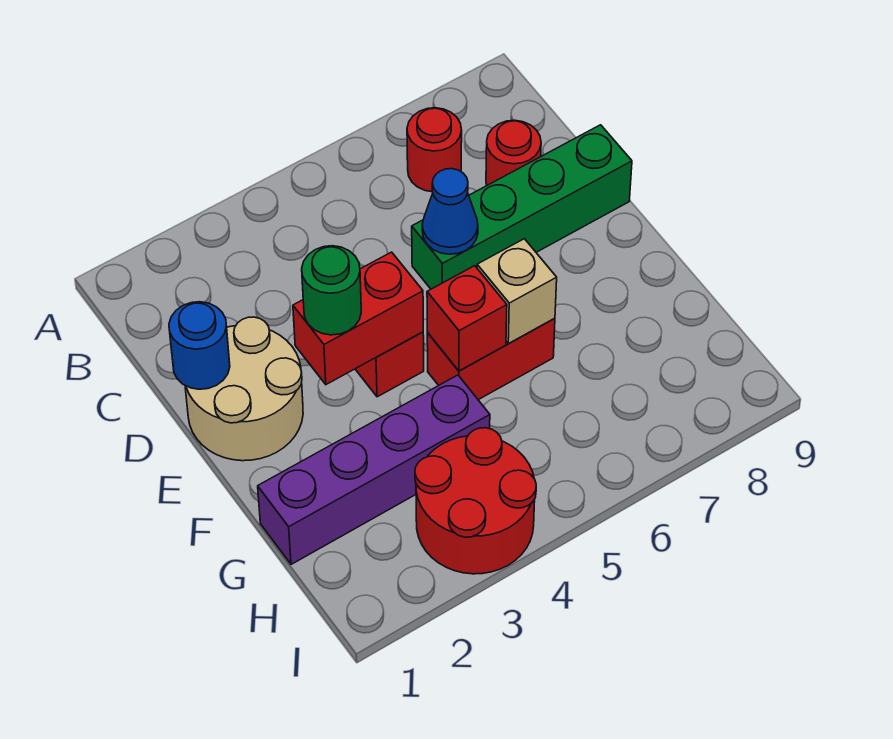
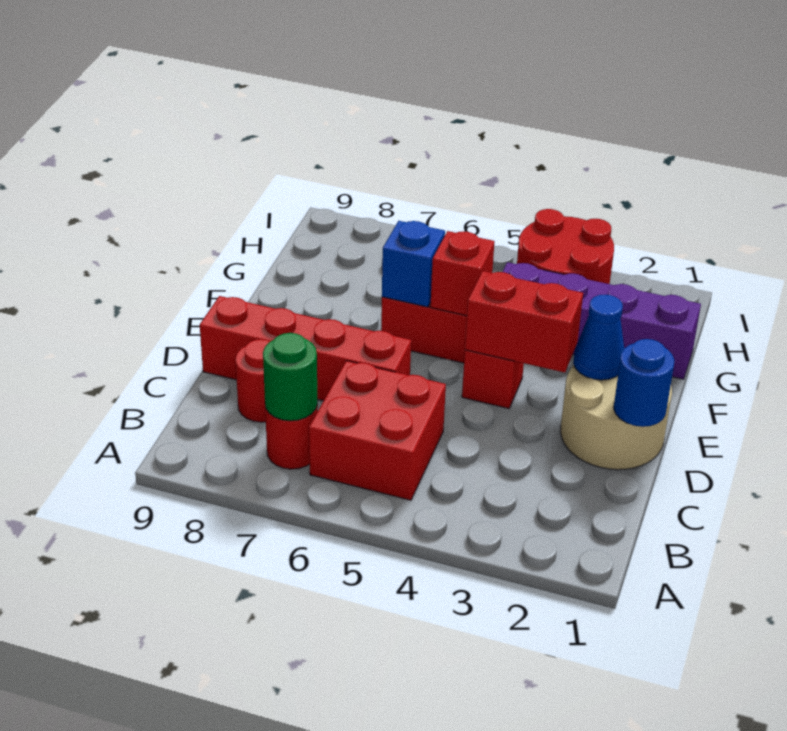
none -> red 2x2 brick [309,361,446,500]
green 1x4 brick [412,125,632,289] -> red 1x4 brick [200,296,411,401]
blue 1x1 cone [422,169,478,254] -> blue 1x1 cone moved to [573,295,624,380]
green 1x1 round brick [302,246,361,335] -> green 1x1 round brick moved to [263,333,318,421]
tan 1x1 brick [477,239,557,344] -> blue 1x1 brick [382,221,445,307]

